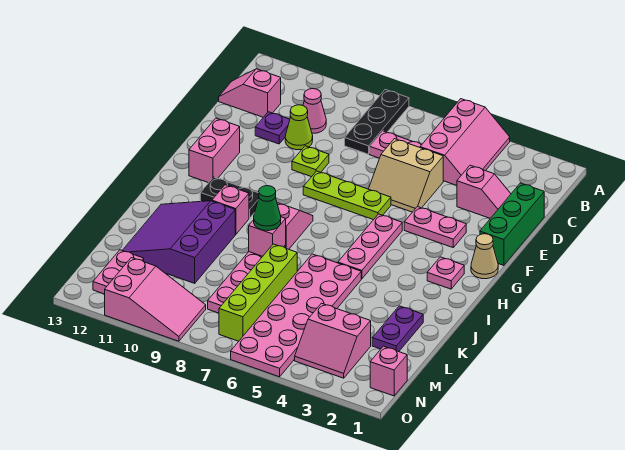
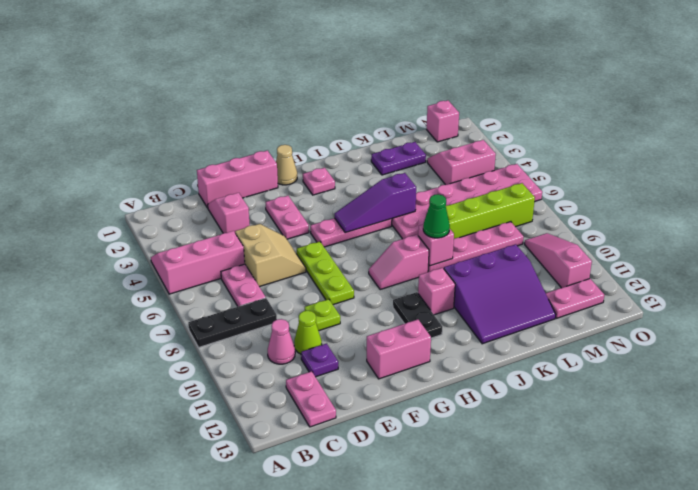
pink 1x2 slope [219,69,281,117] -> pink 1x2 plate [286,371,336,427]
green 1x3 brick [480,183,544,265] -> pink 1x3 brick [197,150,278,208]
none -> purple 1x3 slope [334,173,416,233]
pink 2x2 slope [295,303,371,378] -> pink 2x2 slope turned to [427,140,496,185]
pink 2x3 slope [105,258,206,341] -> pink 1x3 slope [525,233,592,288]

